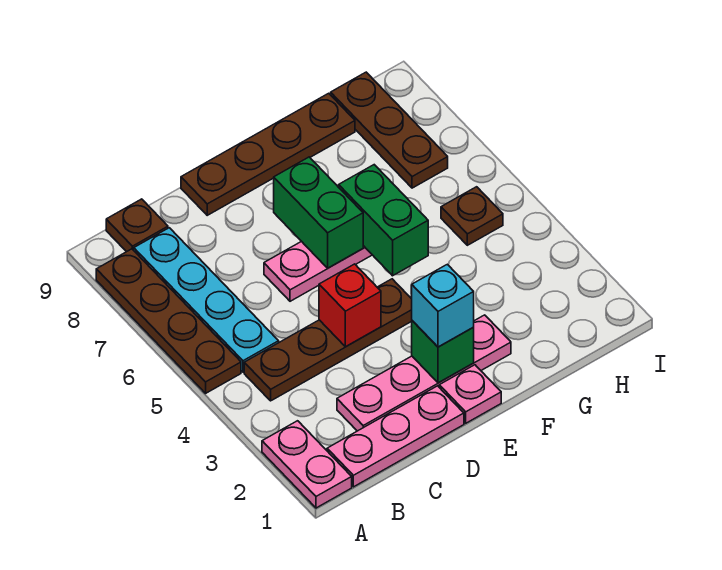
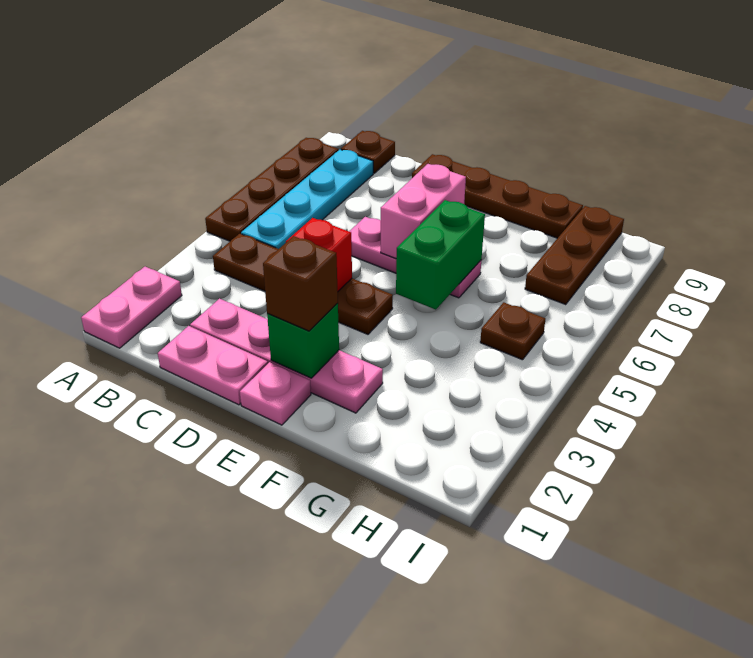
pink 1x3 plate [327,386,464,487] -> pink 1x2 plate [158,326,268,405]
cyan 1x1 brick [412,264,474,347] -> brown 1x1 brick [263,236,338,331]
green 1x2 brick [274,157,363,268] -> pink 1x2 brick [381,164,466,259]

